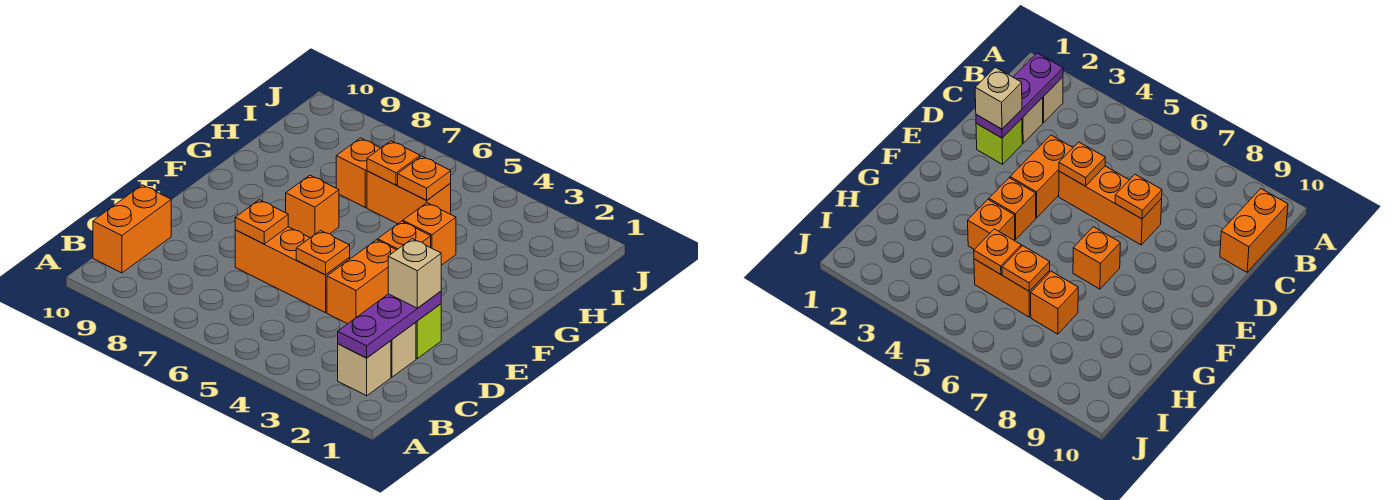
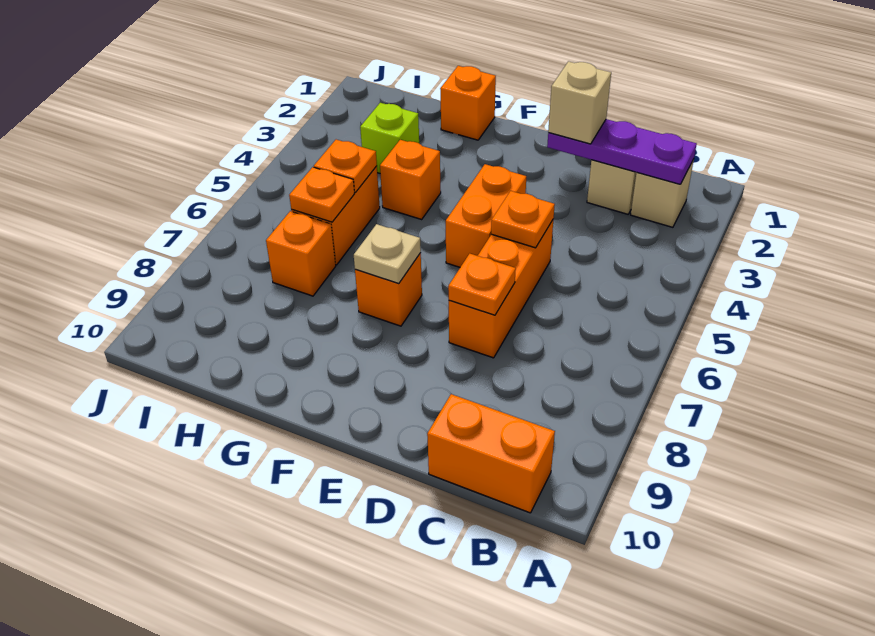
lime 1x1 brick [416,304,441,358] -> lime 1x1 brick moved to [360,103,419,173]
orange 1x2 brick [327,240,396,324] -> orange 1x2 brick turned to [446,164,526,267]
orange 1x1 brick [378,221,431,250] -> orange 1x1 brick moved to [440,66,496,140]
none -> tan 1x1 plate [354,224,421,284]

